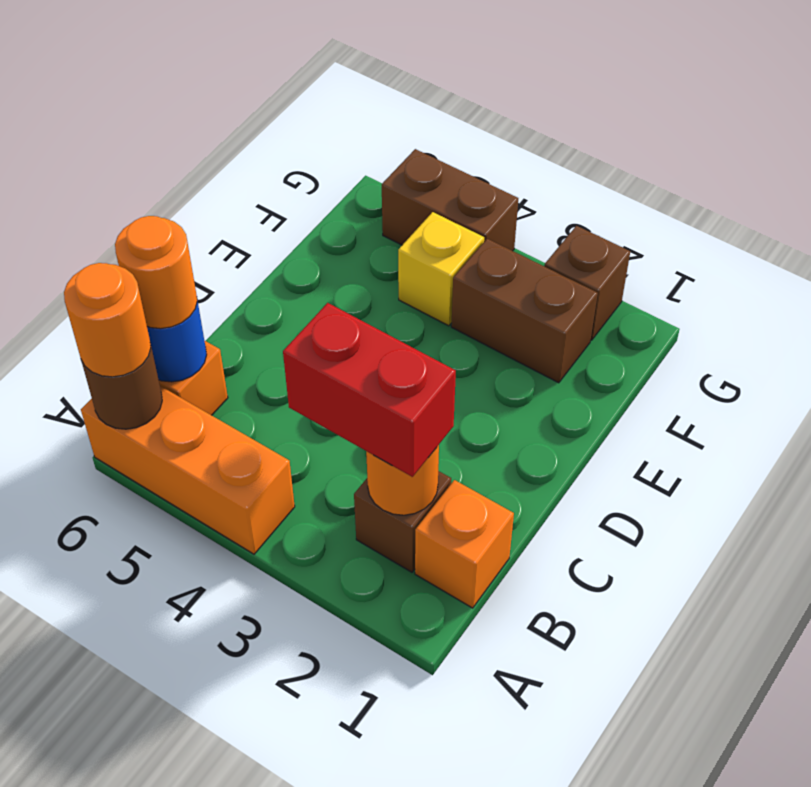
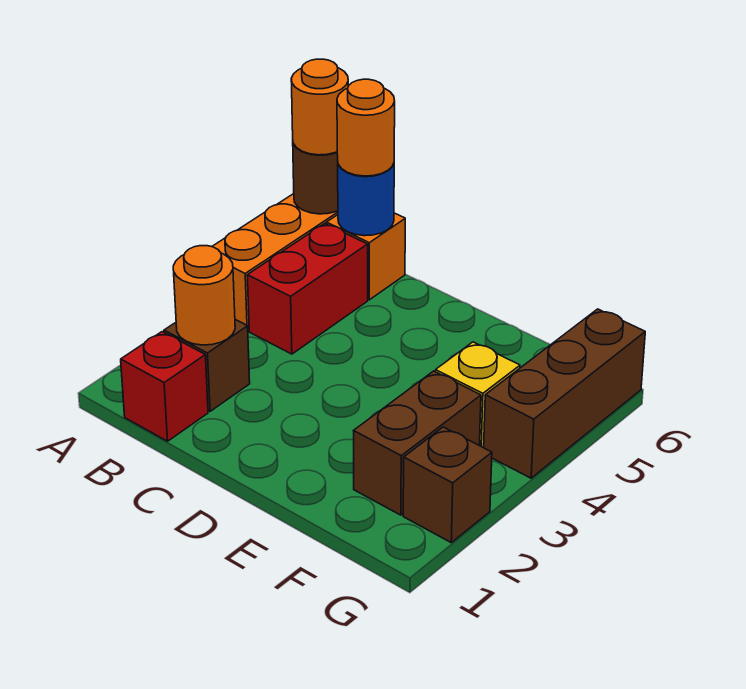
orange 1x1 brick [415,480,514,608] -> red 1x1 brick [121,332,208,441]
red 1x2 brick [283,303,456,477] -> red 1x2 brick moved to [247,223,368,354]
brown 1x2 brick [382,149,518,251] -> brown 1x3 brick [484,309,645,478]

